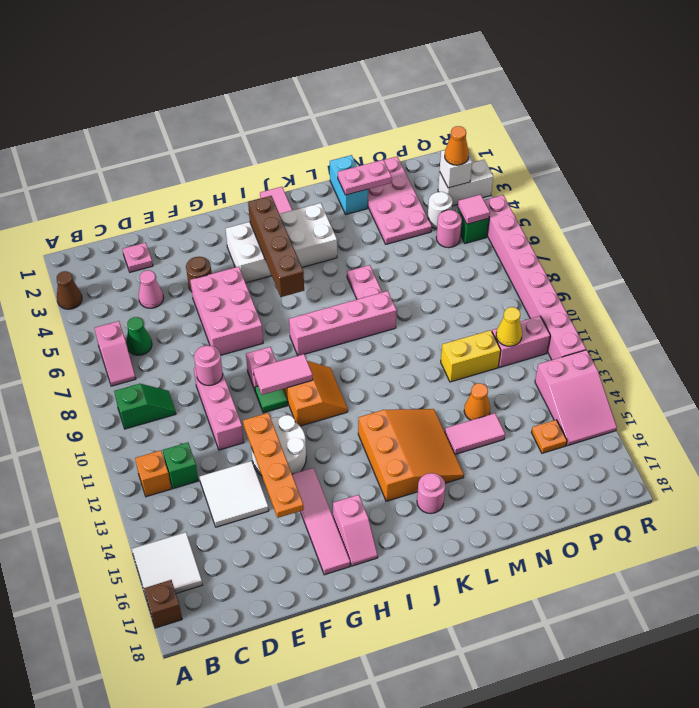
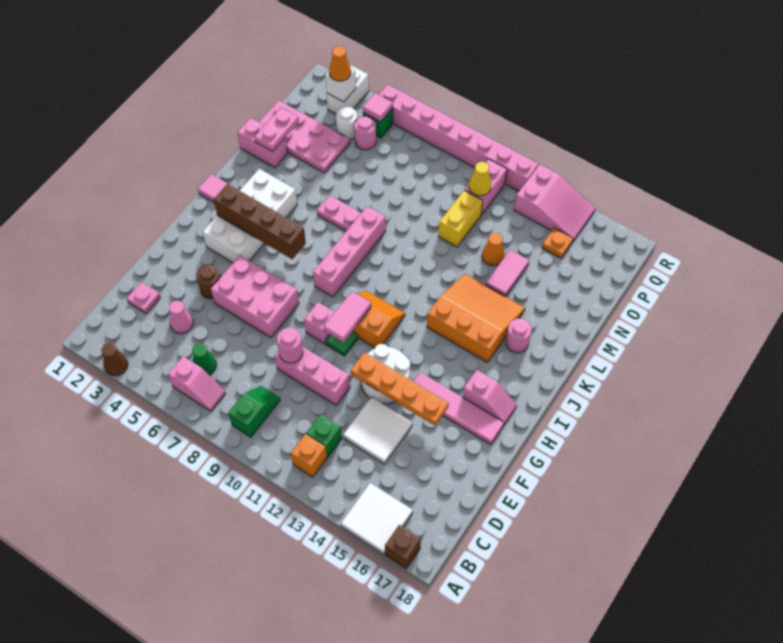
cyan 1x2 brick [330,155,368,214] -> pink 1x2 brick [237,118,288,168]

